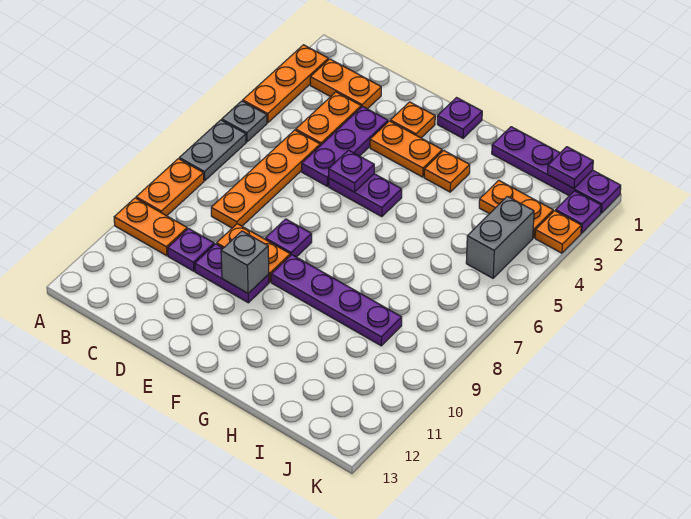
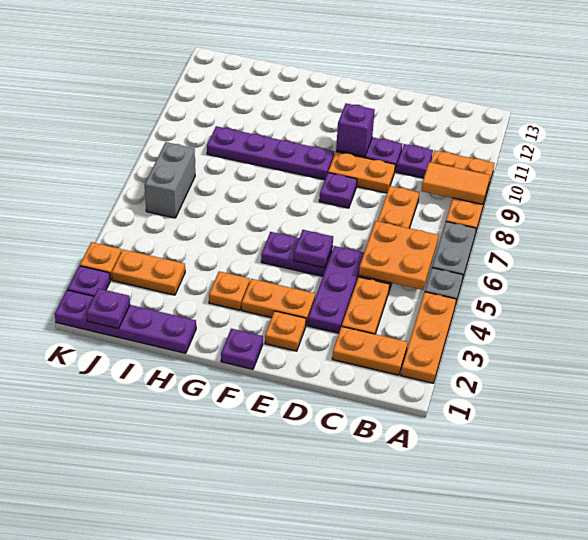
none -> orange 1x2 tile [421,162,490,204]
none -> orange 2x2 plate [359,221,438,290]
grey 1x1 brick [221,231,269,293] -> purple 1x1 brick [336,103,375,156]
grey 1x2 brick [466,196,534,278] -> grey 1x2 brick moved to [145,142,195,218]

